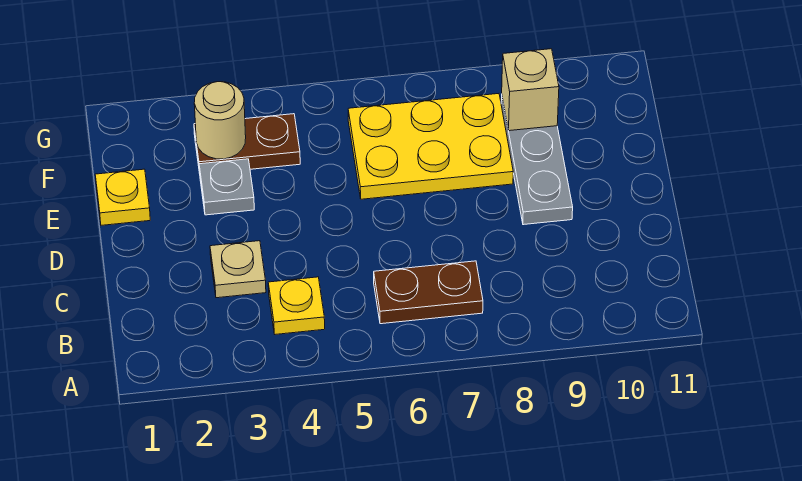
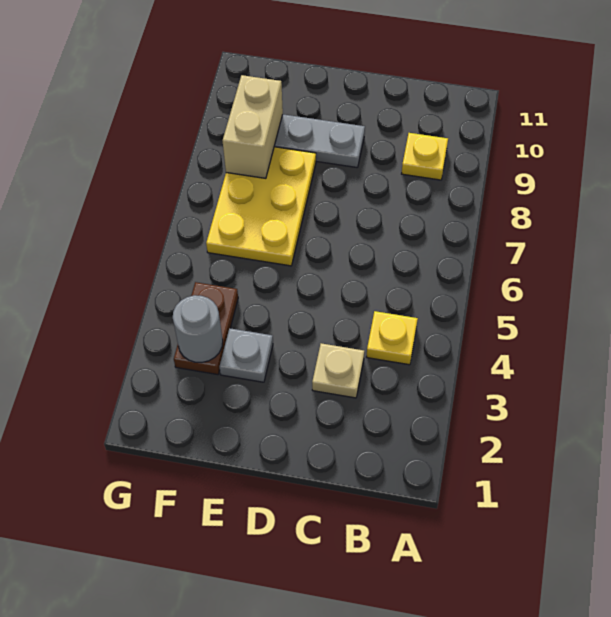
brown 1x2 plate [374,261,483,324] -> none
yellow 1x1 plate [95,169,150,225] -> yellow 1x1 plate moved to [402,133,448,180]
tan 1x1 round brick [194,82,246,159] -> grey 1x1 round brick [173,295,223,362]
tan 1x1 brick [502,49,559,131] -> tan 1x2 brick [222,75,283,178]

